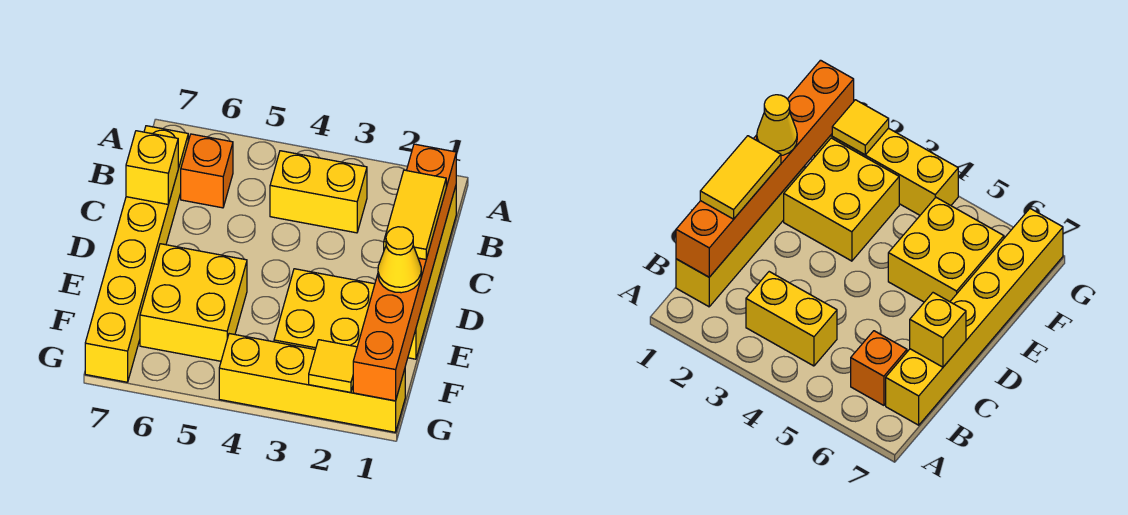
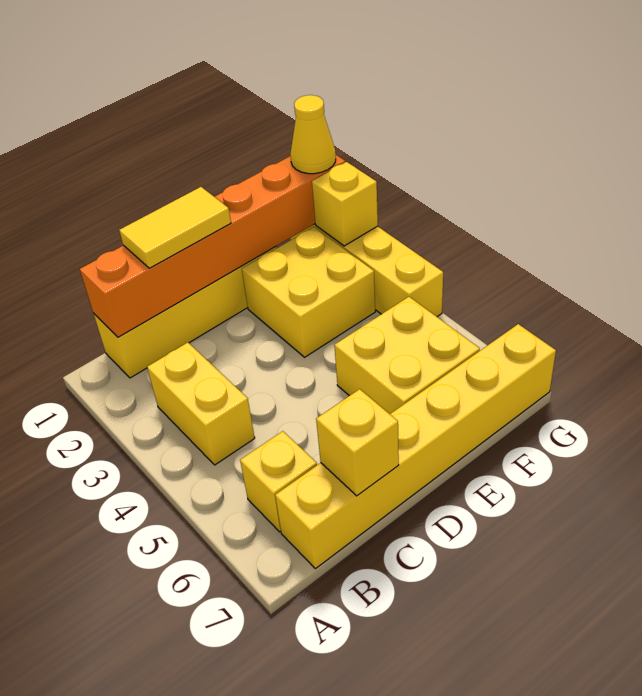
orange 1x1 brick [181,134,233,208] -> yellow 1x1 brick [240,431,317,532]
yellow 1x1 cone [378,227,421,293] -> yellow 1x1 cone moved to [290,95,336,174]
yellow 1x1 tile [309,340,357,392] -> yellow 1x1 brick [312,162,378,246]

